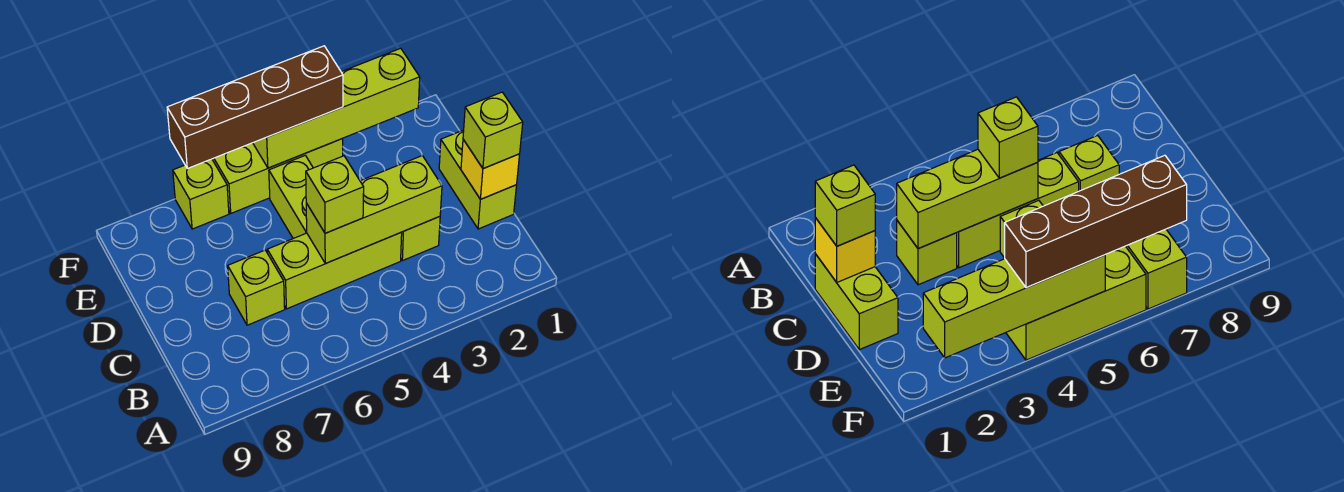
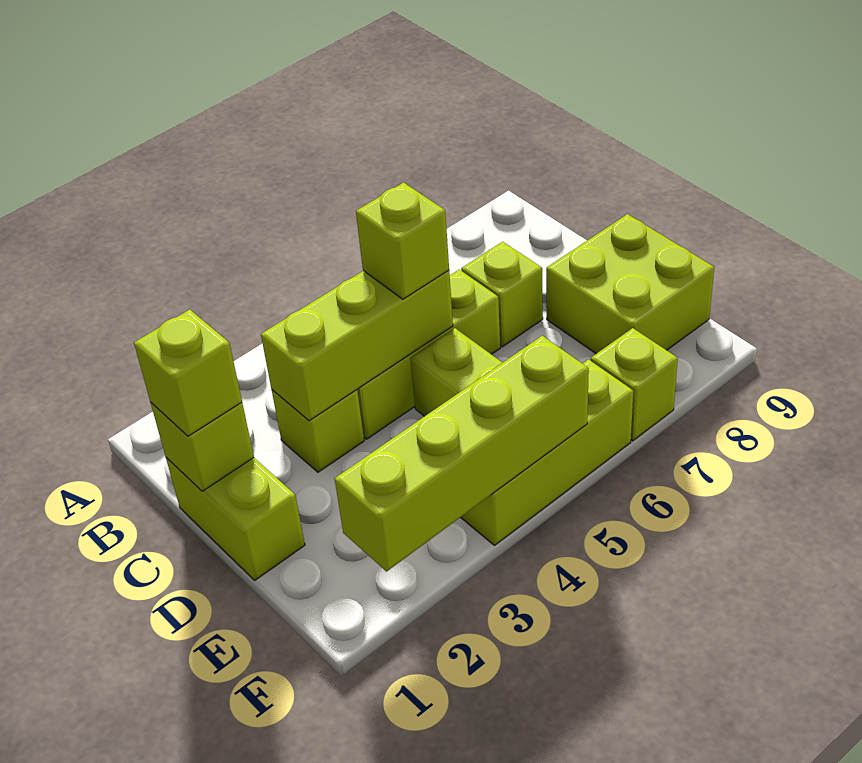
yellow 1x1 brick [461,139,520,199] -> lime 1x1 brick [151,402,254,491]
none -> lime 2x2 brick [546,214,714,354]
brown 1x4 brick [167,46,343,169] -> none

